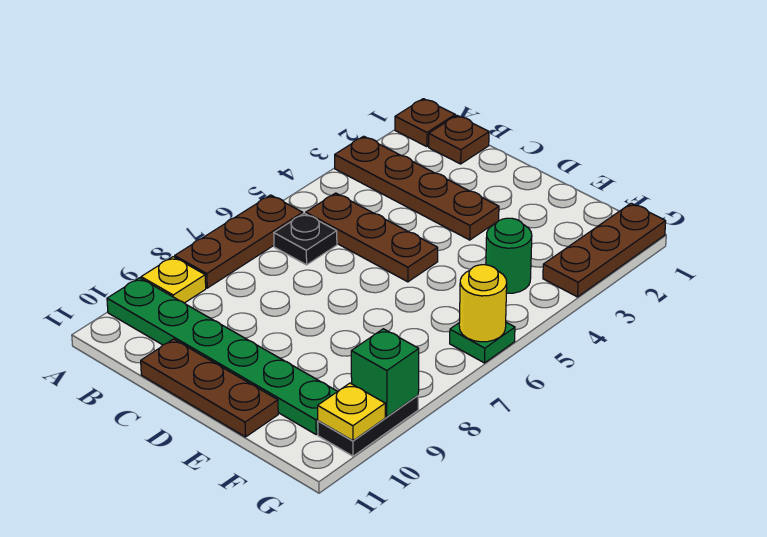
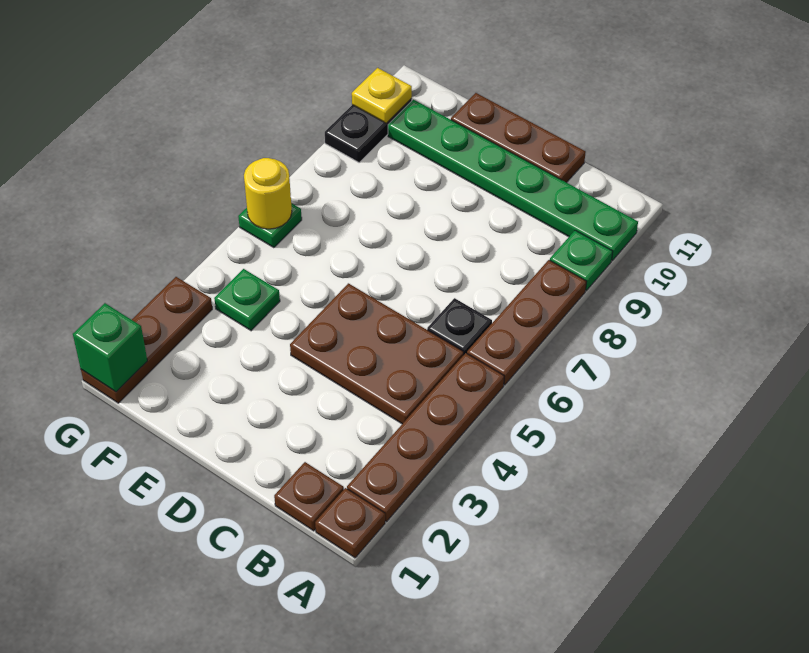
brown 1x4 plate [335,136,499,240] -> brown 1x4 plate turned to [347,353,504,521]
yellow 1x1 plate [141,257,206,303] -> green 1x1 plate [550,230,613,291]
brown 1x3 plate [306,193,438,282] -> brown 2x3 plate [290,283,464,424]
green 1x1 round brick [486,218,532,293] -> green 1x1 plate [214,269,280,331]
green 1x1 brick [351,329,419,417] -> green 1x1 brick moved to [73,303,147,392]

